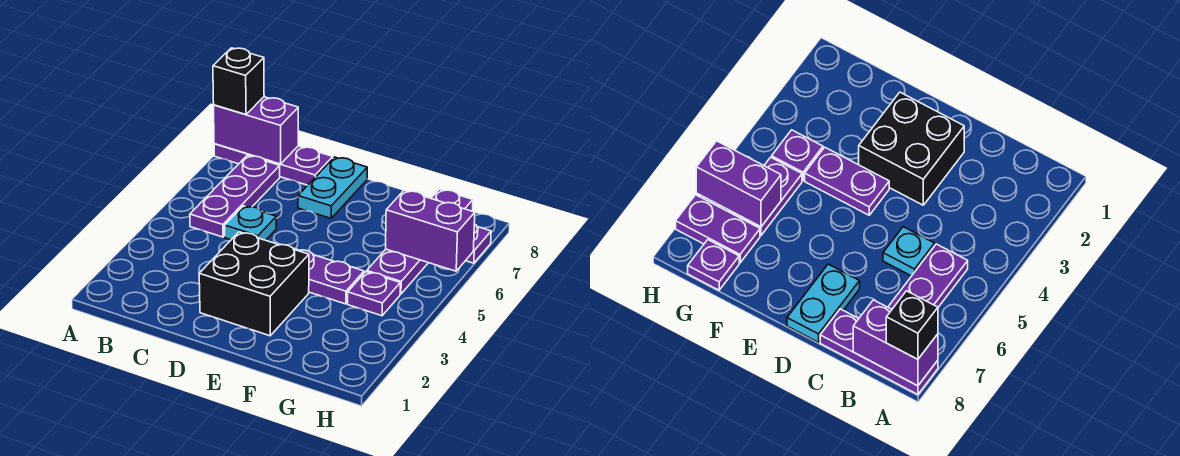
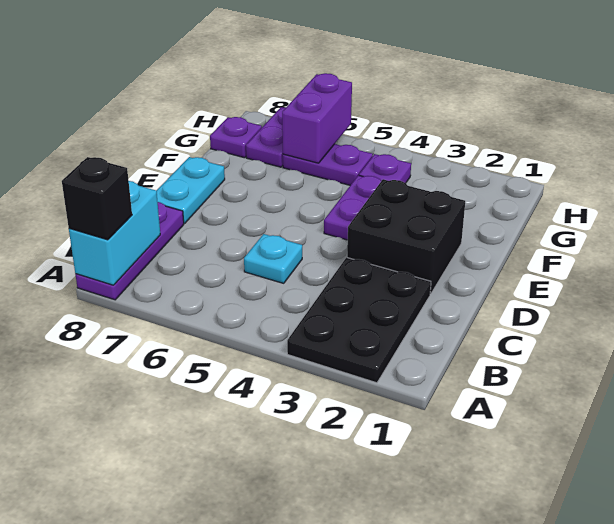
none -> black 2x3 plate [287,258,431,383]
purple 1x2 brick [214,97,298,164] -> cyan 1x2 brick [69,181,160,285]
purple 1x3 plate [190,155,280,237] -> none
cyan 1x2 plate [298,157,367,218] -> cyan 1x2 plate turned to [156,157,225,223]

